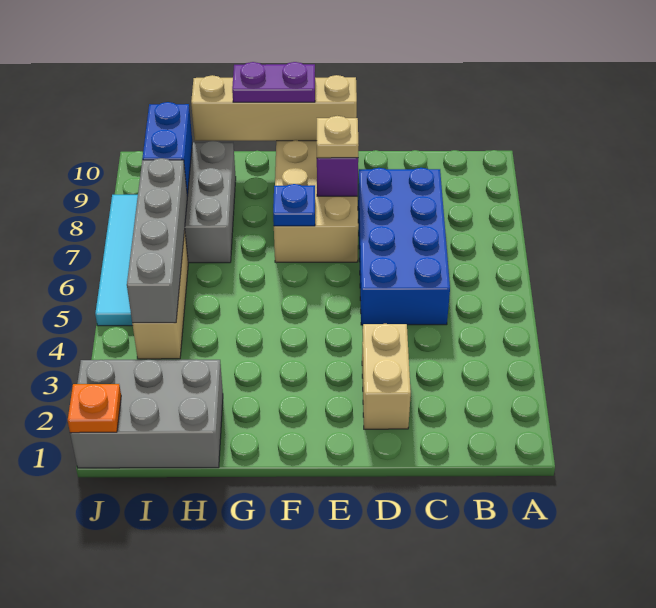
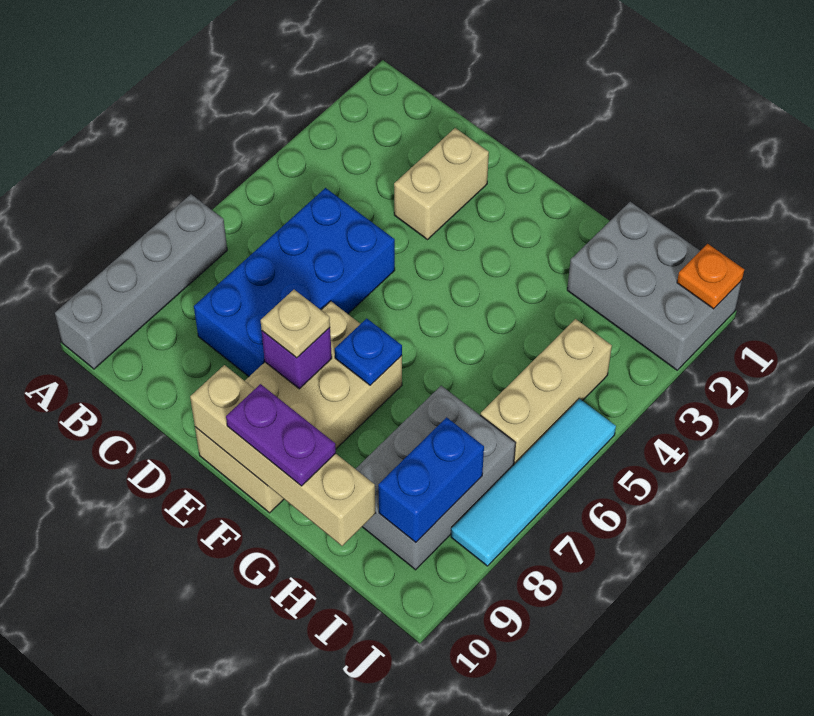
grey 1x4 brick [127,158,187,323] -> grey 1x4 brick moved to [55,194,227,369]

